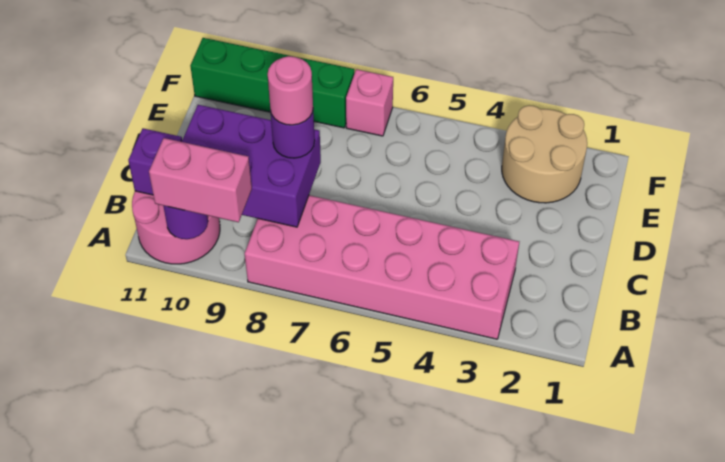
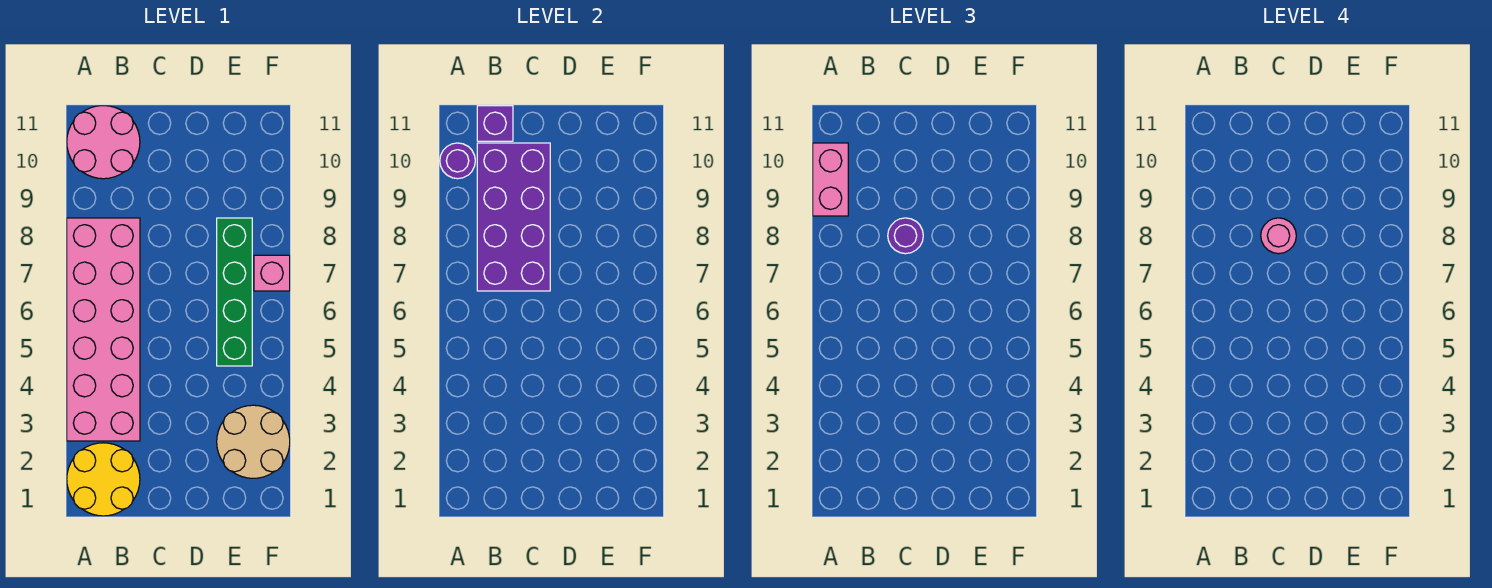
none -> yellow 2x2 round brick [67,443,140,516]
purple 2x3 brick [182,105,321,227] -> purple 2x4 brick [477,143,550,291]
green 1x4 brick [190,38,354,128] -> green 1x4 brick moved to [217,218,252,366]

